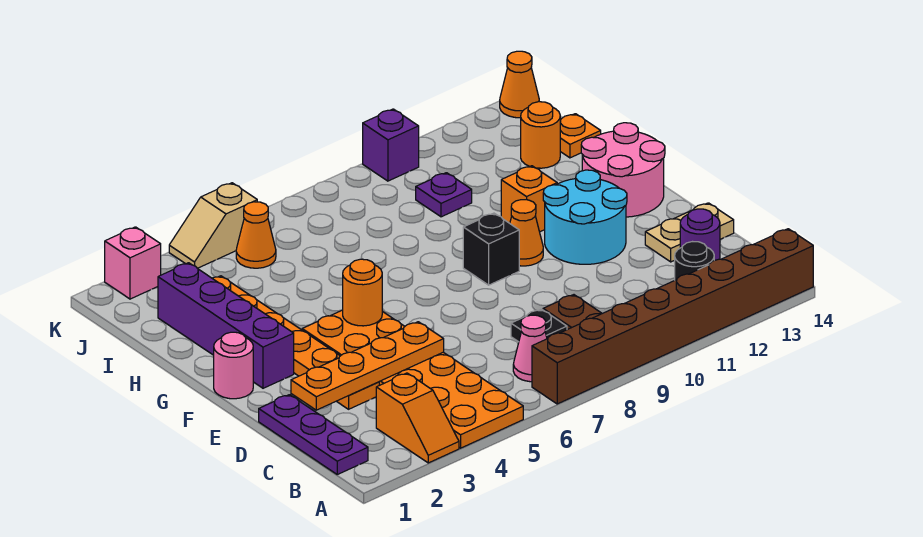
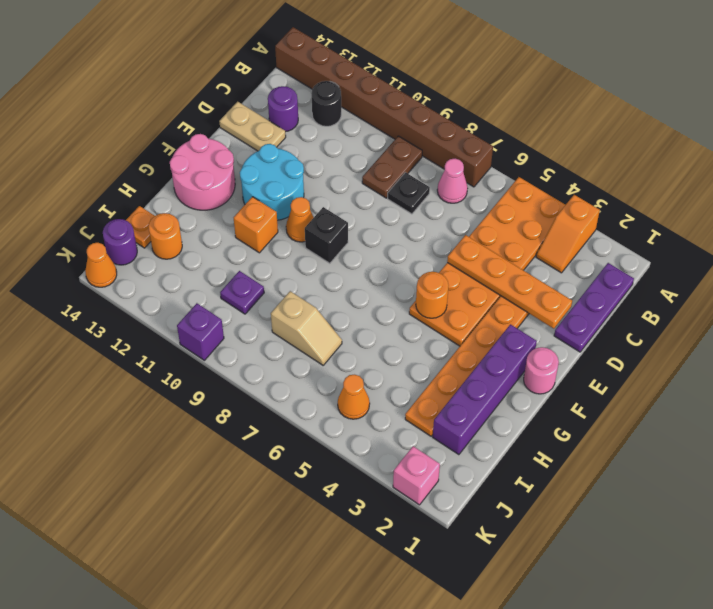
orange 1x2 slope [376,373,459,463] -> orange 1x2 slope turned to [536,195,600,273]
none -> purple 1x1 round brick [103,219,137,265]
tan 1x2 slope [169,183,257,268] -> tan 1x2 slope moved to [271,291,342,365]

